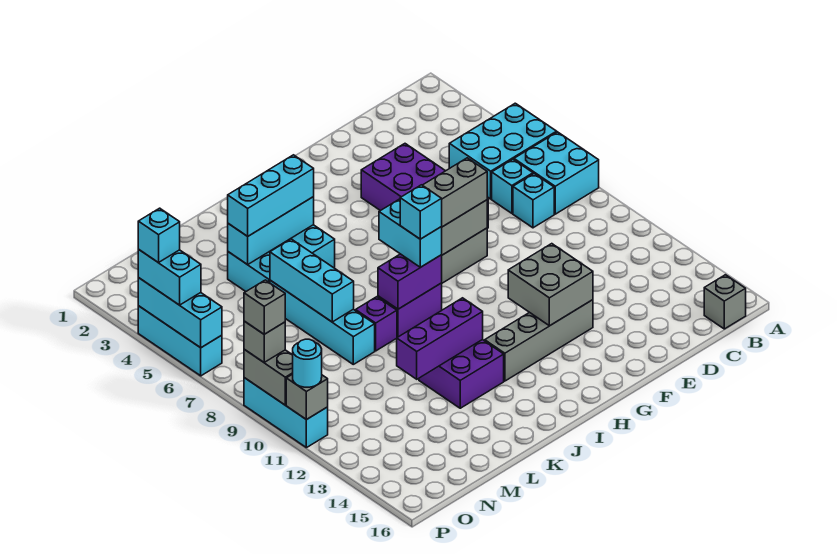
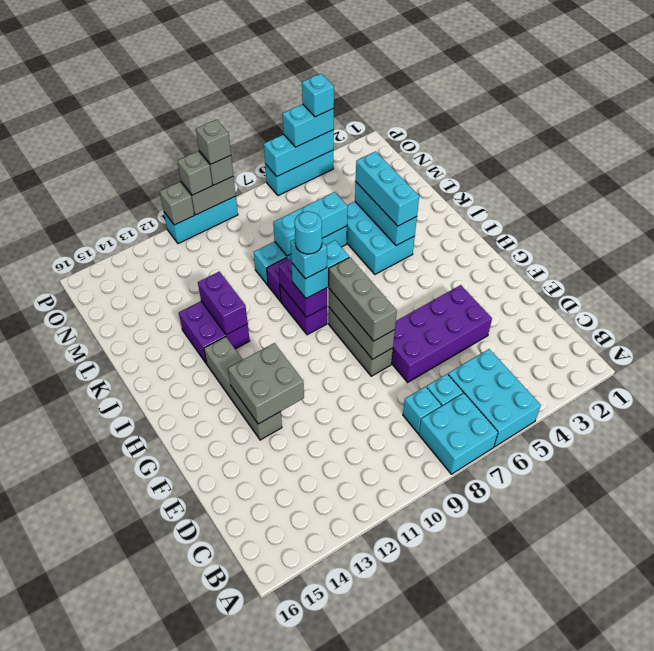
grey 1x1 brick [704,275,746,329] -> grey 1x1 brick moved to [177,151,212,195]
purple 1x3 brick [397,298,483,379] -> purple 1x2 brick [198,271,248,335]
cyan 1x1 round brick [293,339,322,387] -> cyan 1x1 round brick moved to [295,211,322,254]

